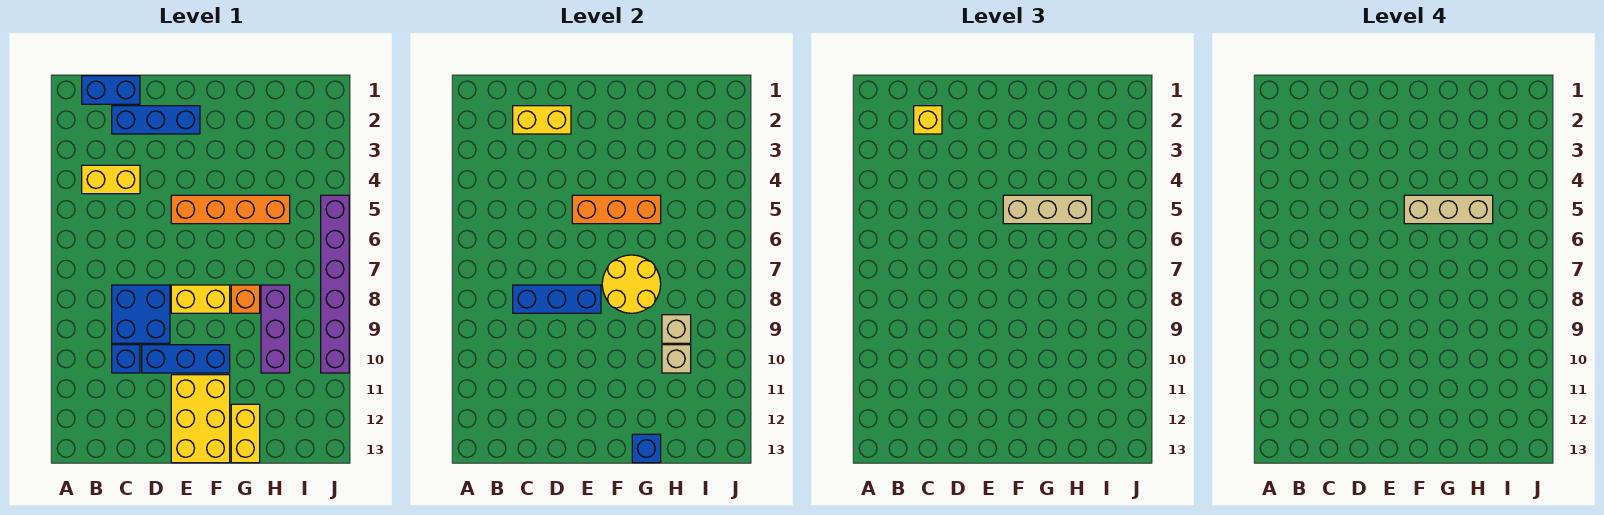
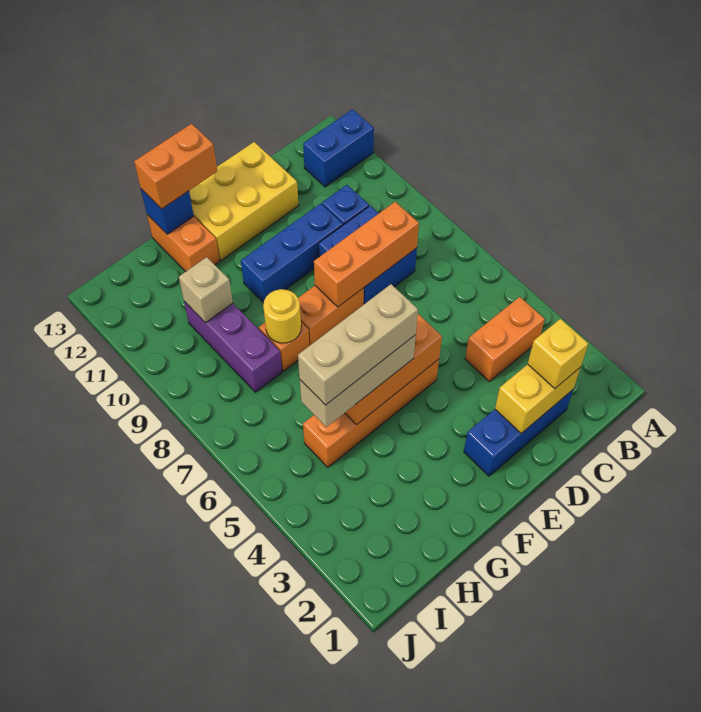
blue 1x2 brick [82,76,140,104] -> blue 1x2 brick moved to [303,109,374,187]
yellow 1x2 brick [82,165,140,194] -> orange 1x2 brick [465,297,545,381]
blue 1x3 brick [513,285,601,313] -> orange 1x3 brick [314,202,419,307]
yellow 1x2 brick [171,285,230,313] -> orange 1x2 brick [298,286,364,346]
yellow 2x3 brick [171,375,230,463] -> yellow 2x3 brick turned to [189,142,299,260]
yellow 2x2 round brick [602,255,661,313] -> yellow 1x1 round brick [263,289,301,343]
none -> orange 1x2 brick [134,124,217,209]
yellow 1x2 brick [231,404,260,463] -> orange 1x2 brick [147,215,220,272]
tan 1x1 brick [662,315,691,343] -> none
purple 1x6 brick [321,195,349,373] -> none

